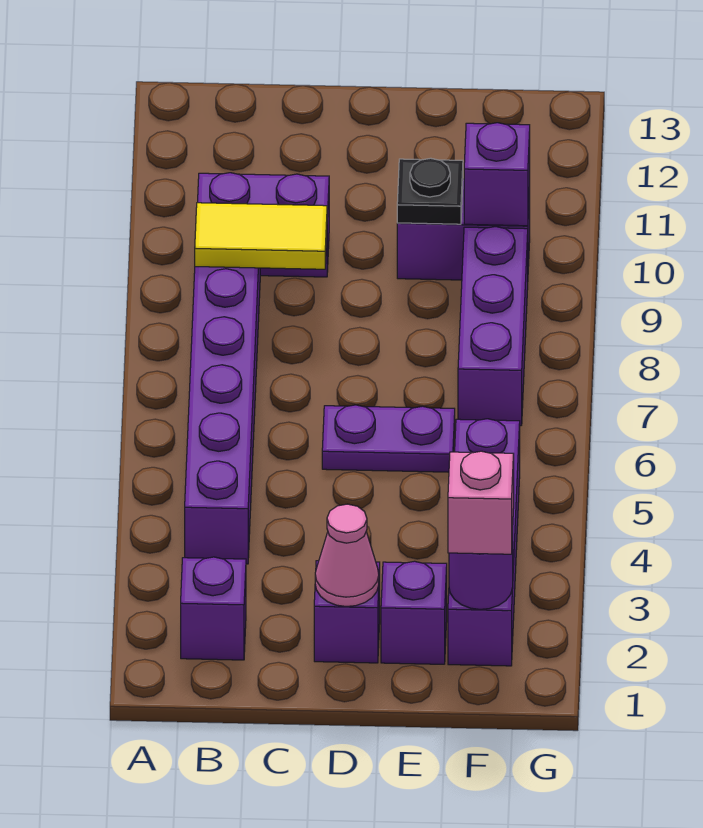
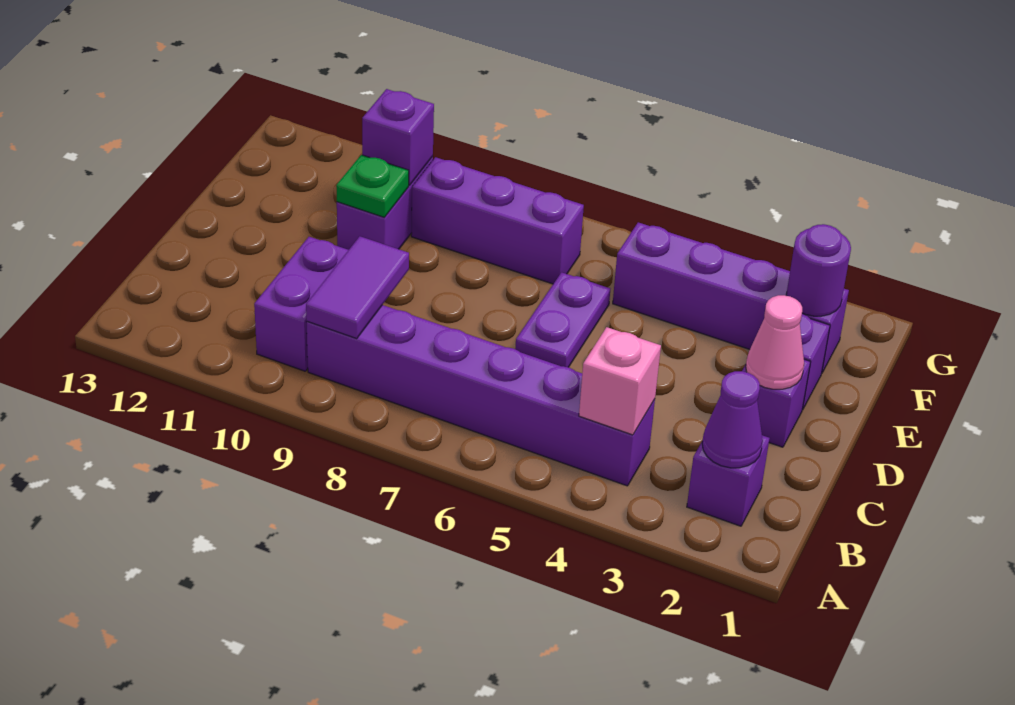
none -> purple 1x1 cone [702,371,763,468]
yellow 1x2 tile [195,203,327,269] -> purple 1x2 tile [306,236,409,339]
black 1x1 plate [397,158,463,224] -> green 1x1 plate [336,155,409,217]
pink 1x1 brick [448,451,514,554] -> pink 1x1 brick moved to [579,327,661,435]

